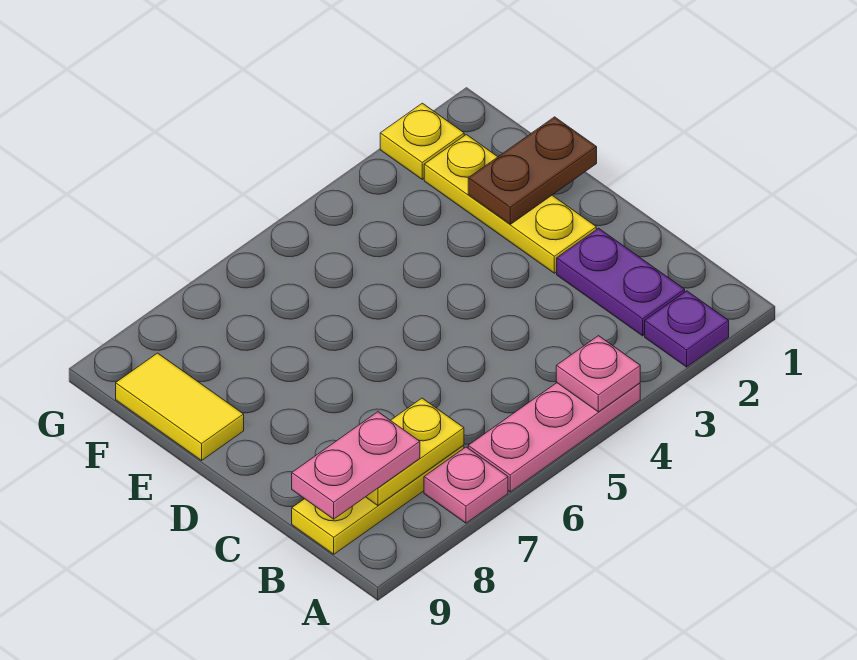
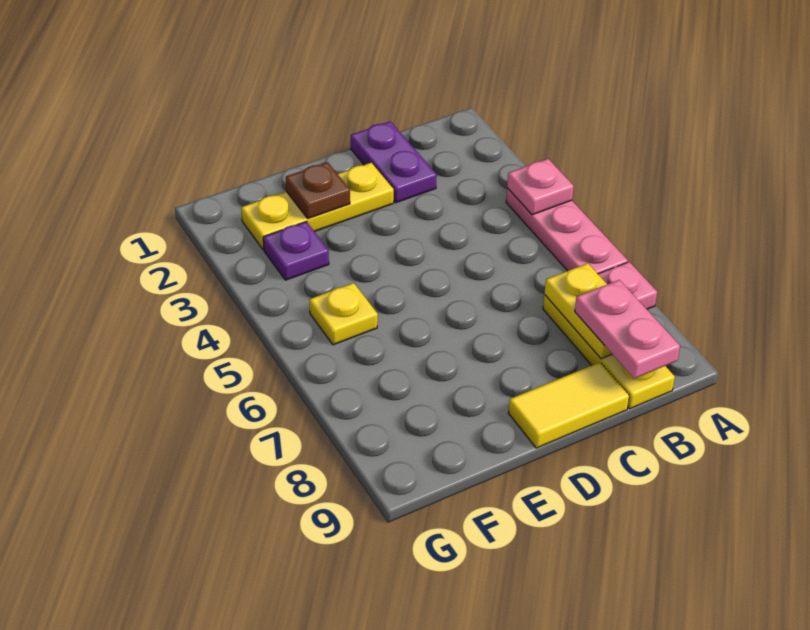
purple 1x1 plate [645,291,729,367] -> purple 1x1 plate moved to [263,222,329,280]
purple 1x2 plate [557,228,685,336] -> purple 1x2 plate turned to [351,121,437,203]
brown 1x2 plate [468,117,597,224] -> brown 1x1 plate [286,162,350,219]
yellow 1x2 tile [116,353,244,461] -> yellow 1x2 tile moved to [508,362,629,448]
yellow 1x1 plate [380,103,464,179] -> yellow 1x1 plate moved to [309,283,378,345]

